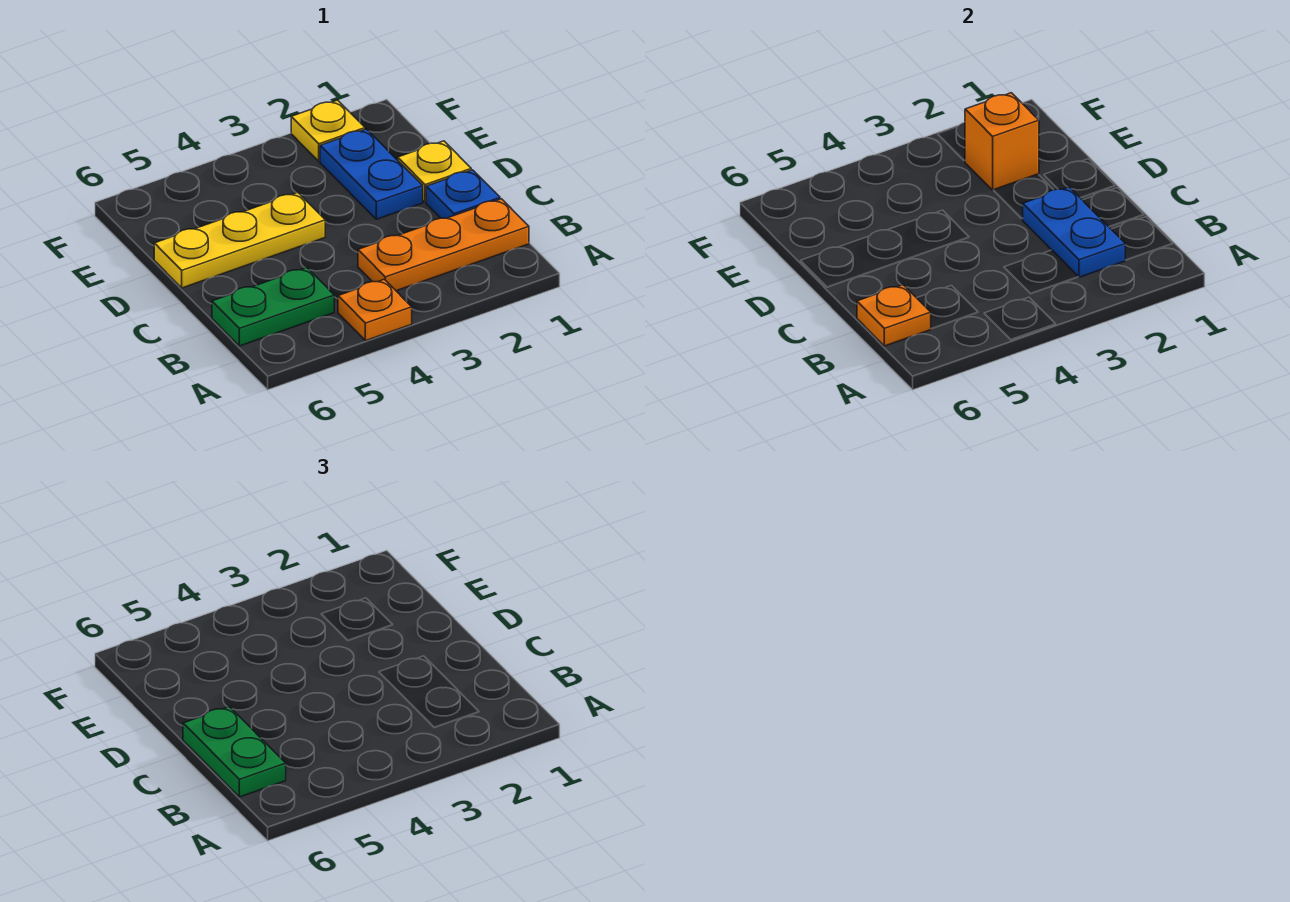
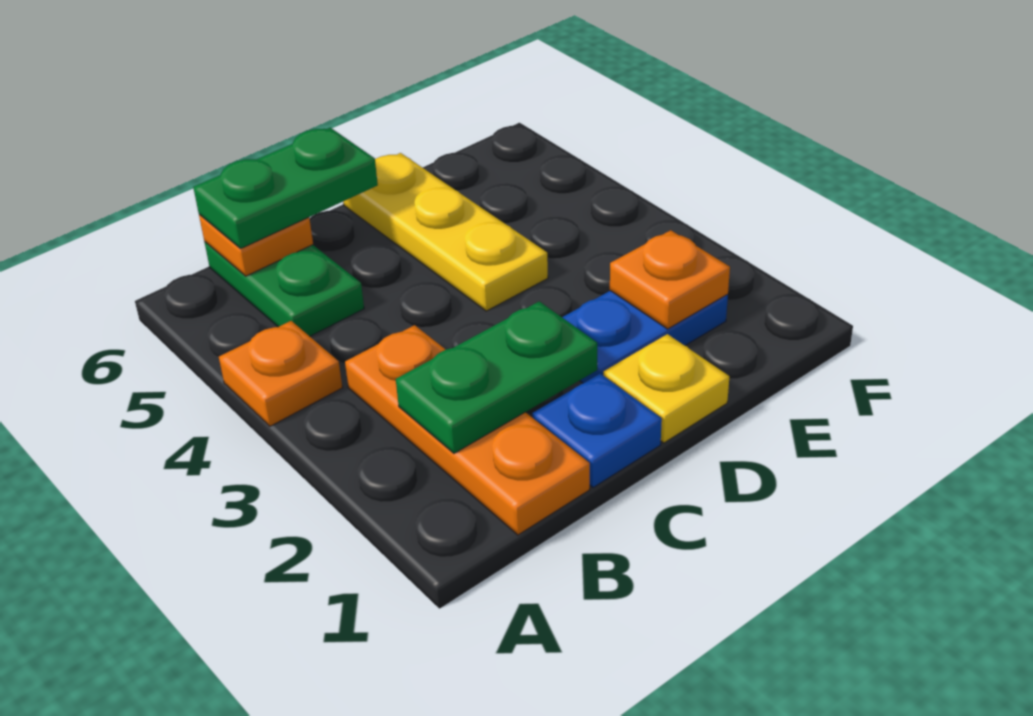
blue 1x2 plate [1023,187,1125,277] -> green 1x2 plate [396,301,597,453]
orange 1x1 brick [965,93,1039,190] -> orange 1x1 plate [610,230,730,329]
yellow 1x1 plate [291,100,365,161] -> none

